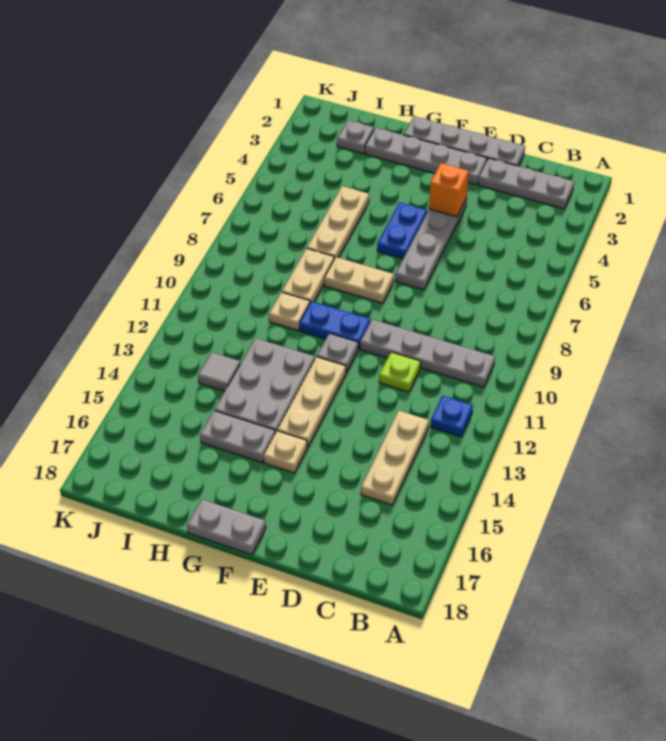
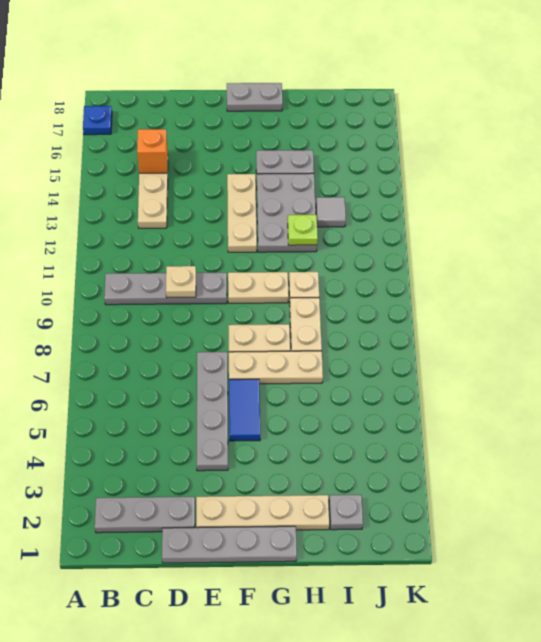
blue 1x1 plate [431,396,473,437] -> blue 1x1 plate moved to [83,106,112,135]
lime 1x1 plate [379,352,421,392] -> lime 1x1 plate moved to [288,215,318,245]
grey 1x4 plate [365,128,487,185] -> tan 1x4 plate [196,495,329,530]
orange 1x1 brick [429,163,469,217] -> orange 1x1 brick moved to [137,129,168,173]
blue 1x2 plate [377,202,427,259] -> blue 1x2 tile [229,379,260,441]
blue 1x2 plate [299,301,370,349] -> tan 1x2 plate [228,272,289,303]
grey 1x1 plate [317,333,358,373] -> none
tan 1x1 plate [264,431,307,473] -> tan 1x1 plate moved to [166,266,196,298]
tan 1x3 plate [307,186,369,259] -> tan 1x3 plate turned to [229,351,323,384]

